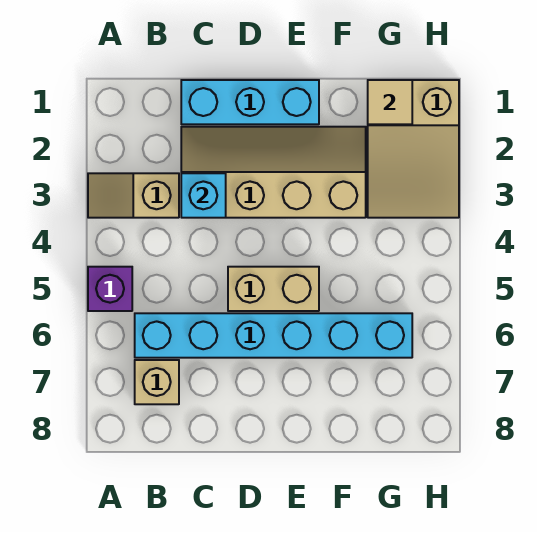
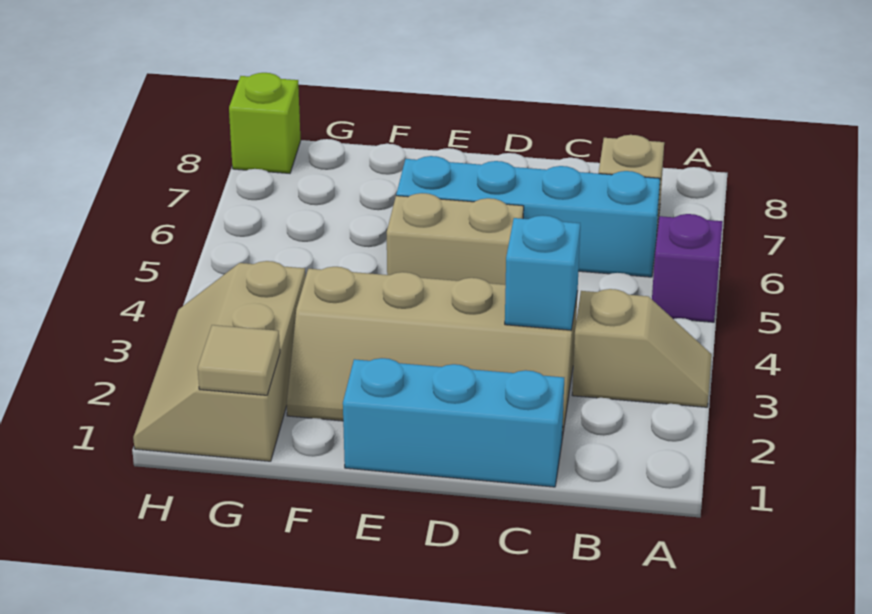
cyan 1x6 brick [135,313,412,358] -> cyan 1x4 brick [396,156,660,277]
tan 2x3 slope [368,80,459,218] -> tan 2x3 slope turned to [133,261,305,461]
none -> lime 1x1 brick [229,73,301,173]

